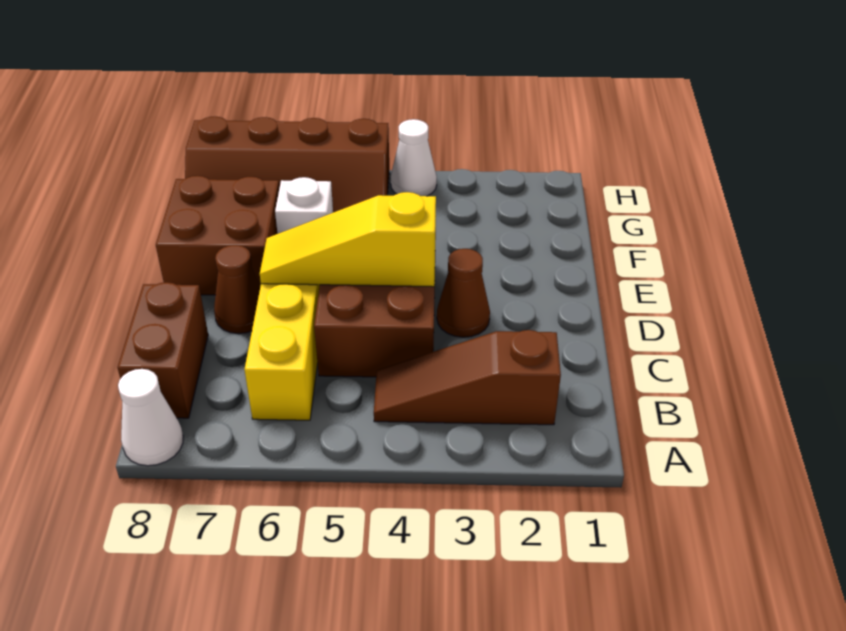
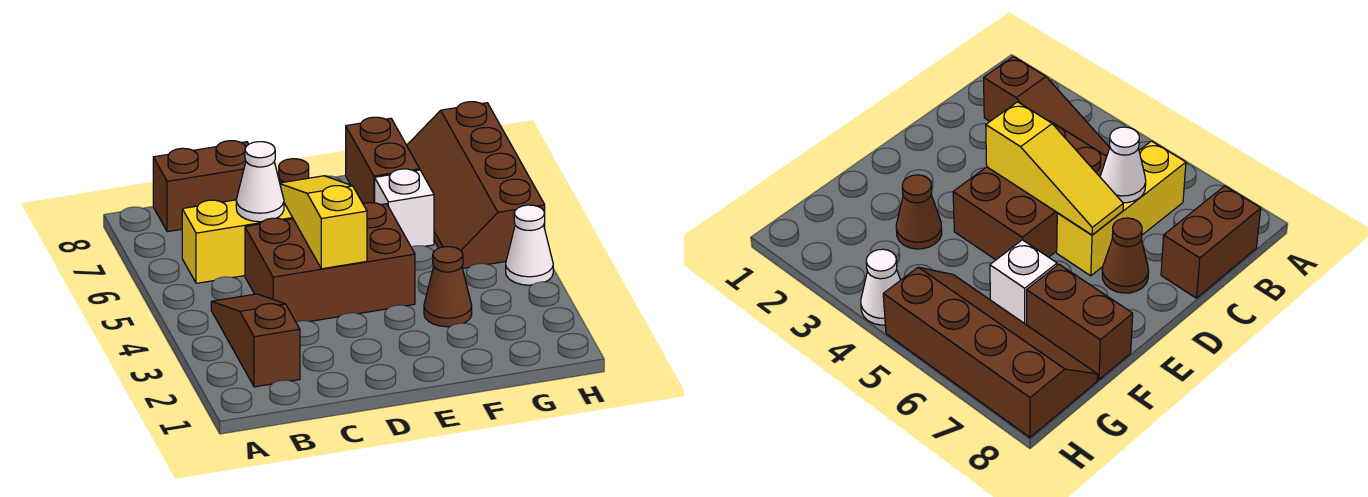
white 1x1 cone [118,369,183,466] -> white 1x1 cone moved to [236,142,284,222]
brown 1x1 cone [437,249,490,337] -> brown 1x1 cone moved to [424,247,472,327]
brown 2x2 brick [156,176,279,295] -> brown 1x2 brick [346,117,420,204]

